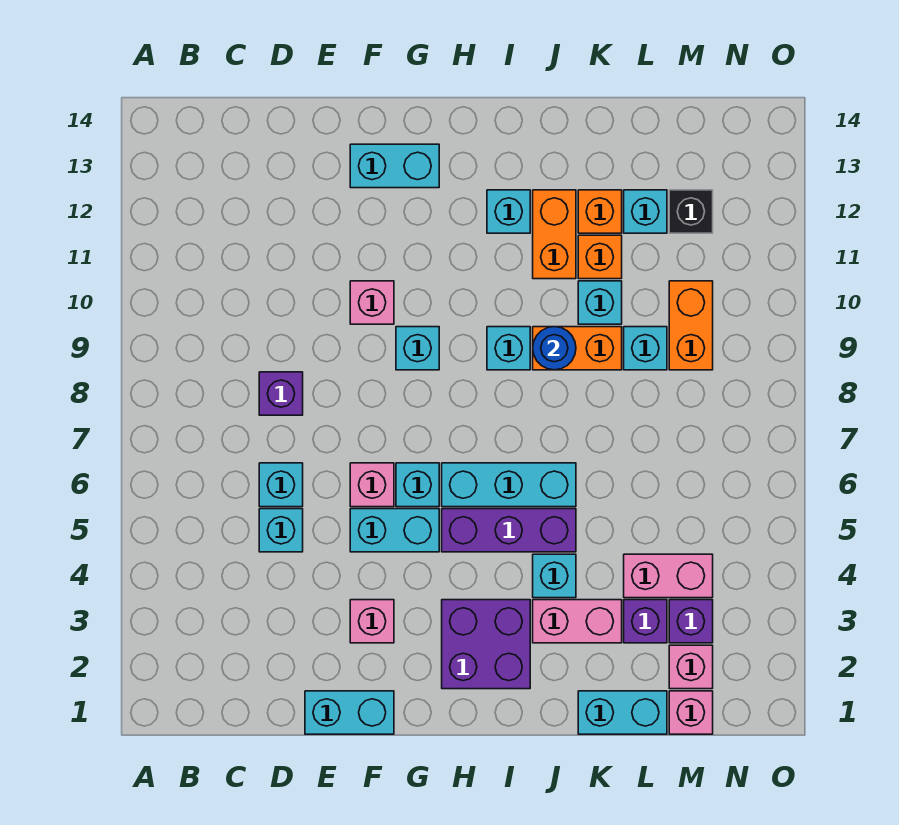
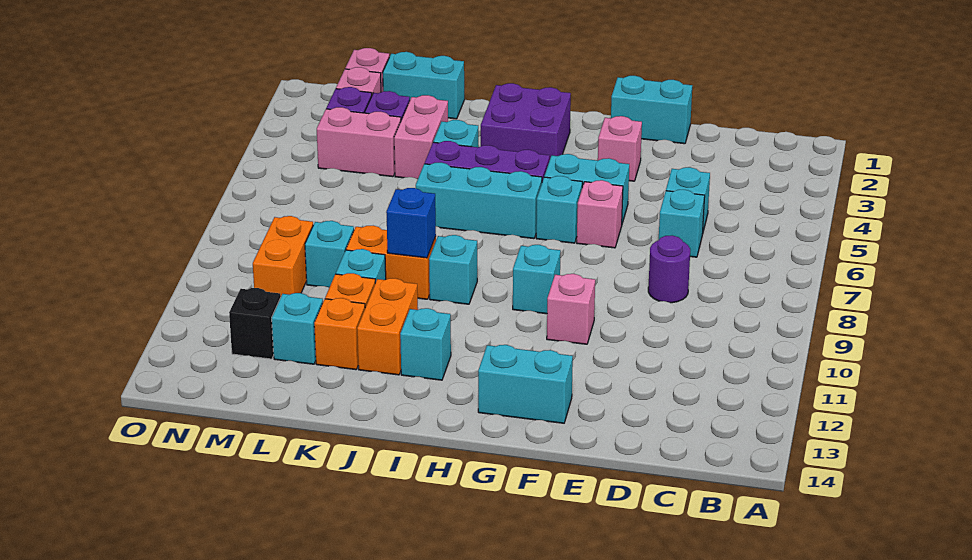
purple 1x1 brick [259,372,303,415] -> purple 1x1 round brick [648,235,690,303]
pink 1x2 brick [533,600,622,643] -> pink 1x2 brick turned to [394,95,448,179]
blue 1x1 round brick [533,327,576,370] -> blue 1x1 brick [386,188,436,258]

